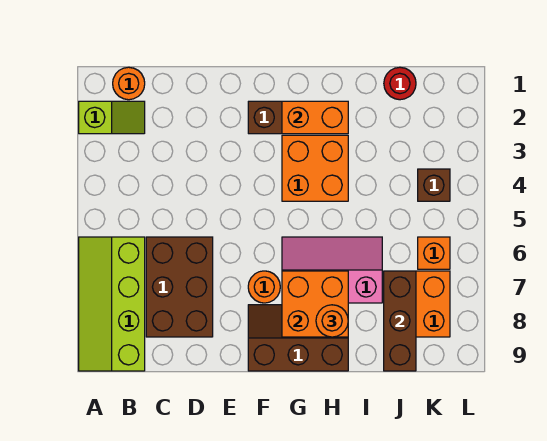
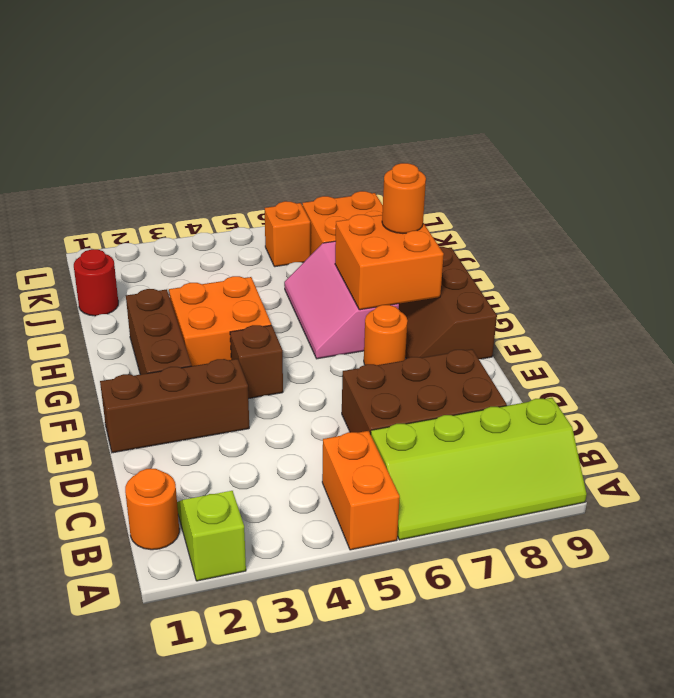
orange 1x2 brick [282,101,348,134] -> orange 1x2 brick moved to [322,431,400,550]
brown 1x3 brick [384,271,416,371] -> brown 1x3 brick moved to [100,359,249,453]
brown 1x1 brick [418,169,450,201] -> brown 1x1 brick moved to [230,325,283,399]

